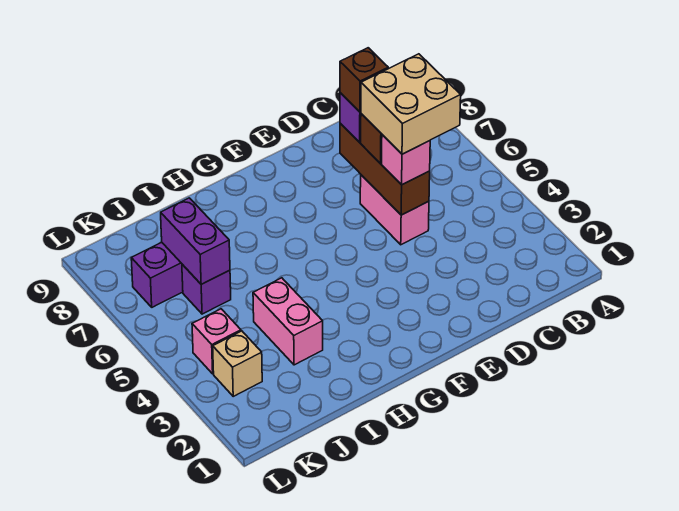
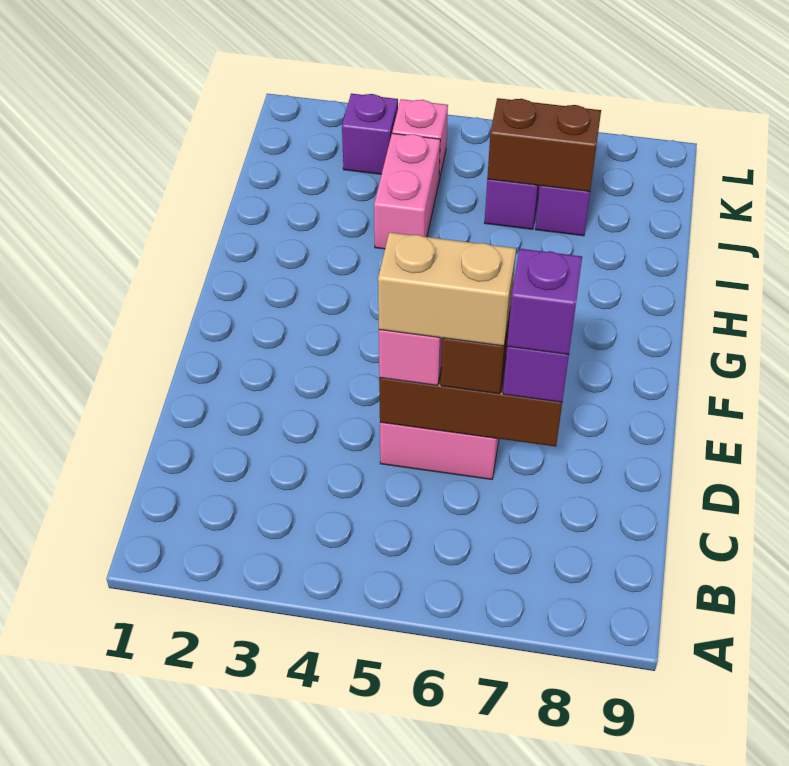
tan 2x2 brick [361,54,461,154] -> tan 1x2 brick [378,232,516,346]
brown 1x1 brick [340,48,388,112] -> purple 1x1 brick [507,249,582,355]
pink 1x2 brick [253,278,323,365] -> pink 1x2 brick turned to [374,133,440,249]
purple 1x2 brick [161,198,230,284] -> brown 1x2 brick [487,98,601,192]
tan 1x1 brick [213,331,262,396] -> purple 1x1 brick [342,94,398,174]

